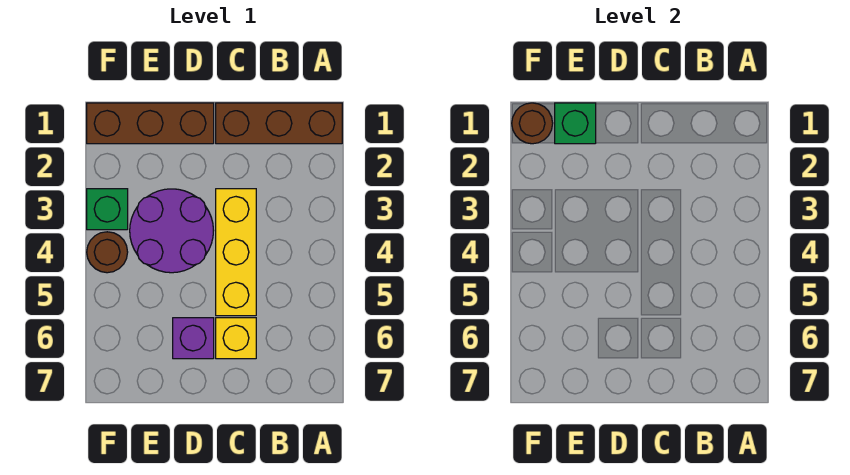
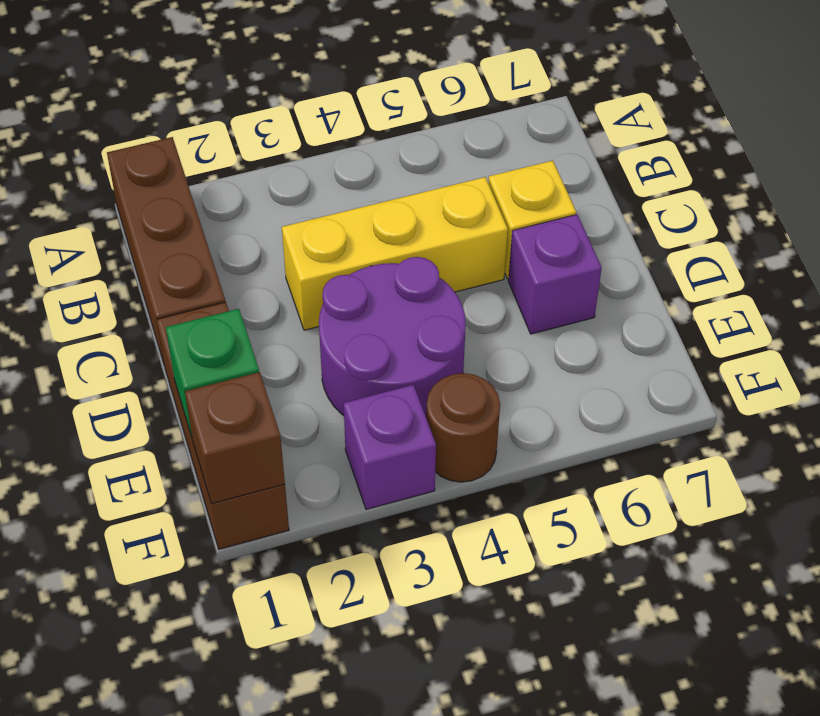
brown 1x1 round brick [512,103,553,144] -> brown 1x1 brick [185,372,285,504]
green 1x1 brick [87,189,128,230] -> purple 1x1 brick [344,385,436,509]

